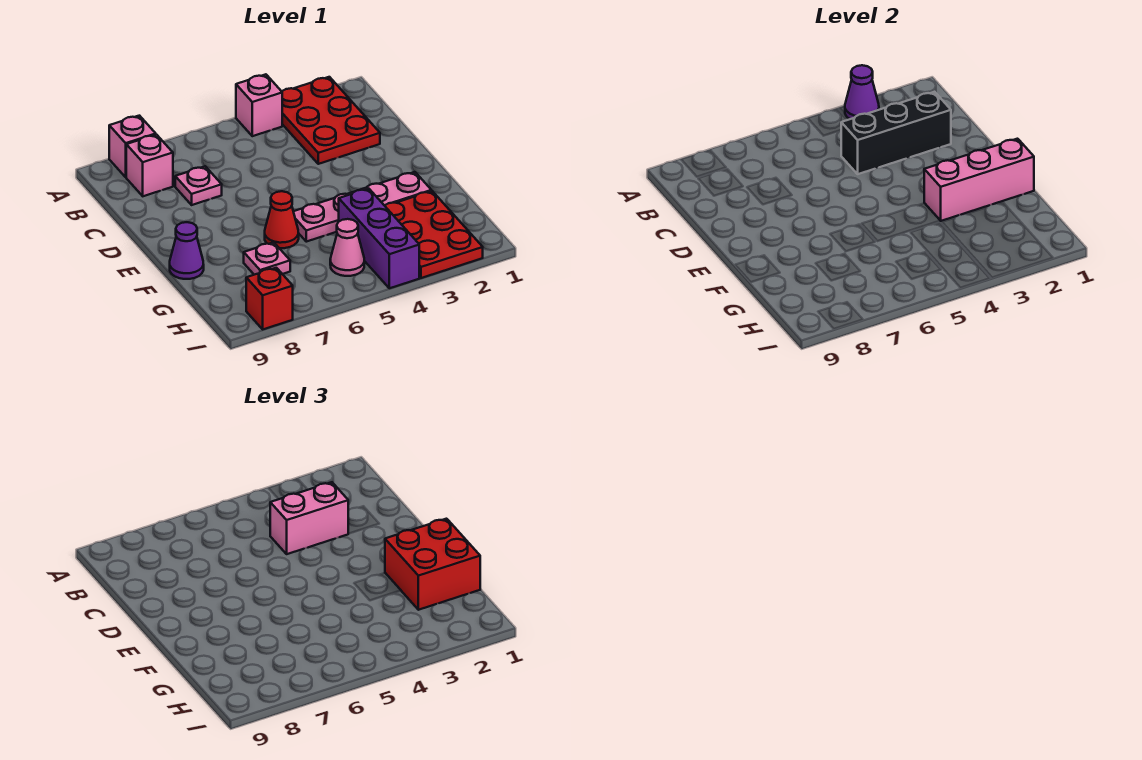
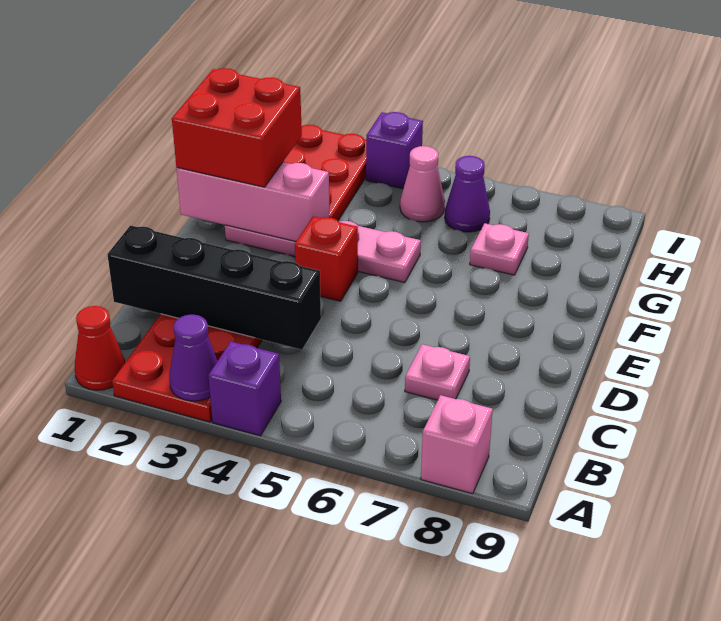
pink 1x1 brick [236,74,282,136] -> purple 1x1 brick [208,342,281,436]
pink 1x1 brick [126,135,173,196] -> none
black 1x3 brick [841,92,951,174] -> black 1x4 brick [107,225,321,350]
pink 1x2 brick [270,482,348,554] -> none
red 1x1 cone [265,191,299,248] -> red 1x1 cone moved to [74,306,125,390]
purple 1x1 cone [170,222,204,279] -> purple 1x1 cone moved to [445,156,490,232]
purple 1x3 brick [339,189,419,288] -> purple 1x1 brick [366,112,423,189]
red 1x1 brick [246,268,293,329] -> red 1x1 brick moved to [295,216,358,301]

